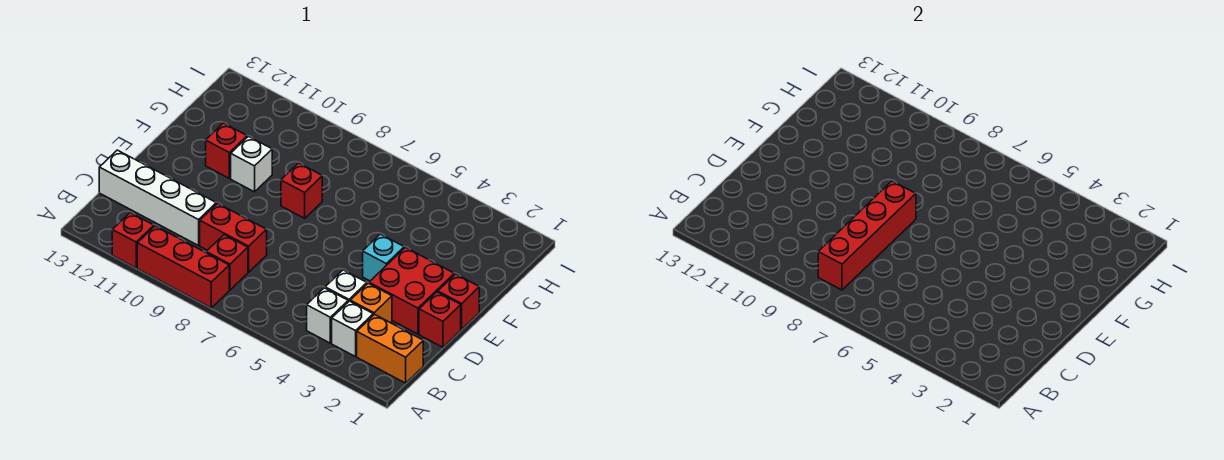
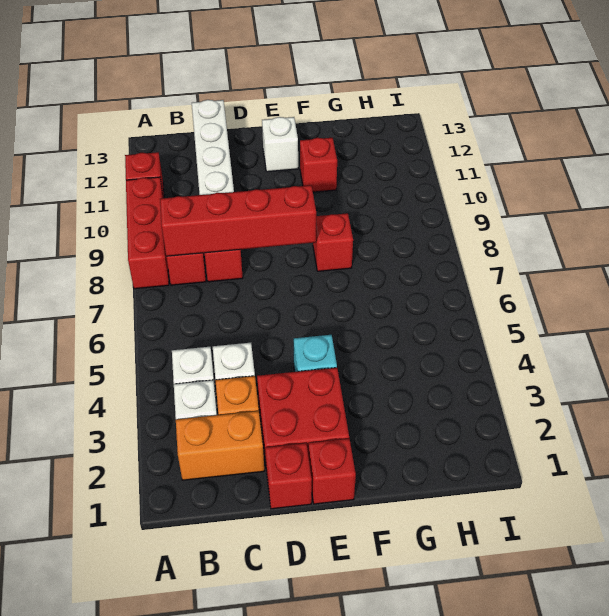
orange 1x2 brick [357,314,423,383] -> orange 1x2 brick turned to [176,411,264,480]
white 1x1 brick [231,137,272,192] -> white 1x1 brick moved to [262,117,298,172]

